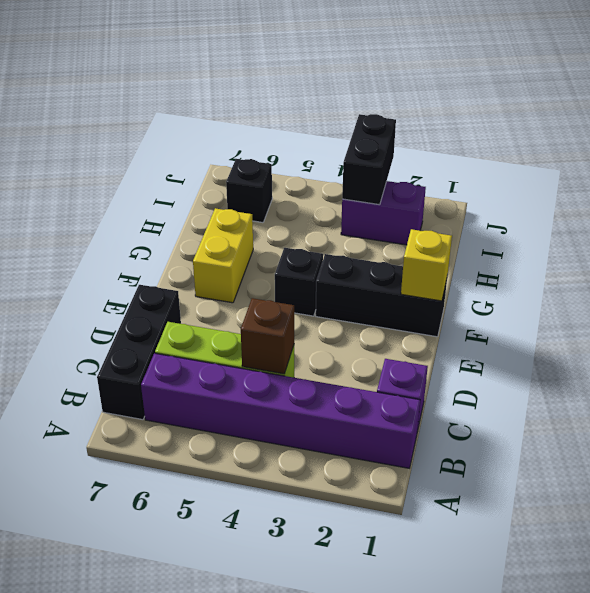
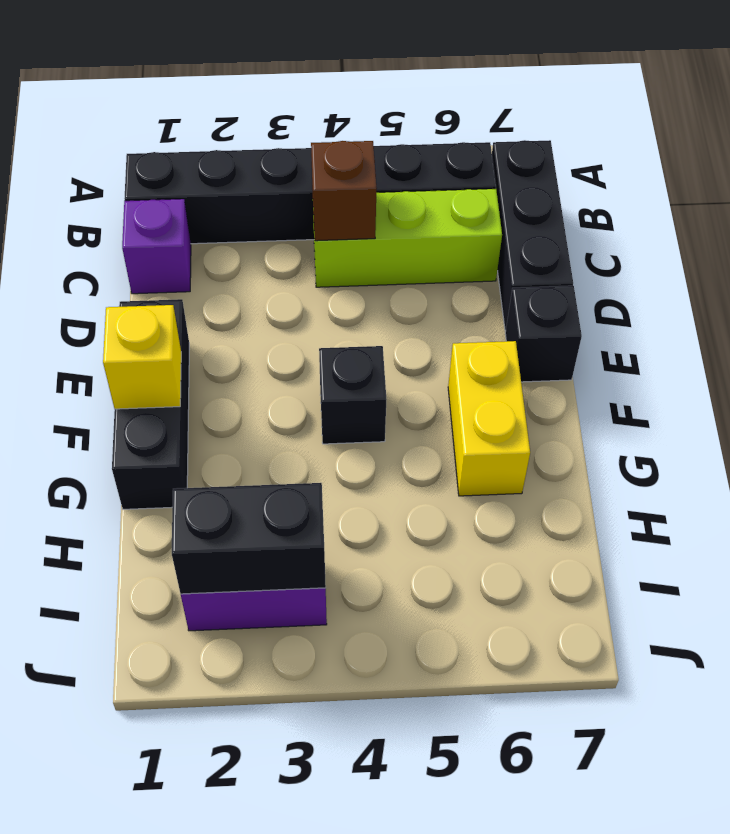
purple 1x6 brick [141,353,420,468] -> black 1x6 brick [124,142,496,244]
black 1x3 brick [316,254,447,337] -> black 1x3 brick turned to [112,299,189,509]
black 1x2 brick [342,114,396,205] -> black 1x2 brick turned to [172,483,326,594]
black 1x1 brick [226,159,272,223] -> black 1x1 brick moved to [505,286,582,382]

